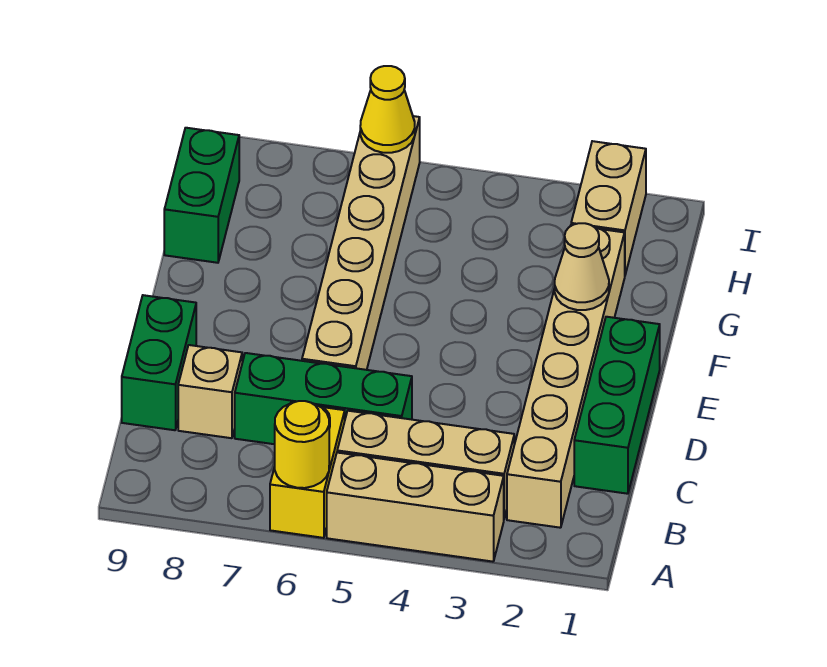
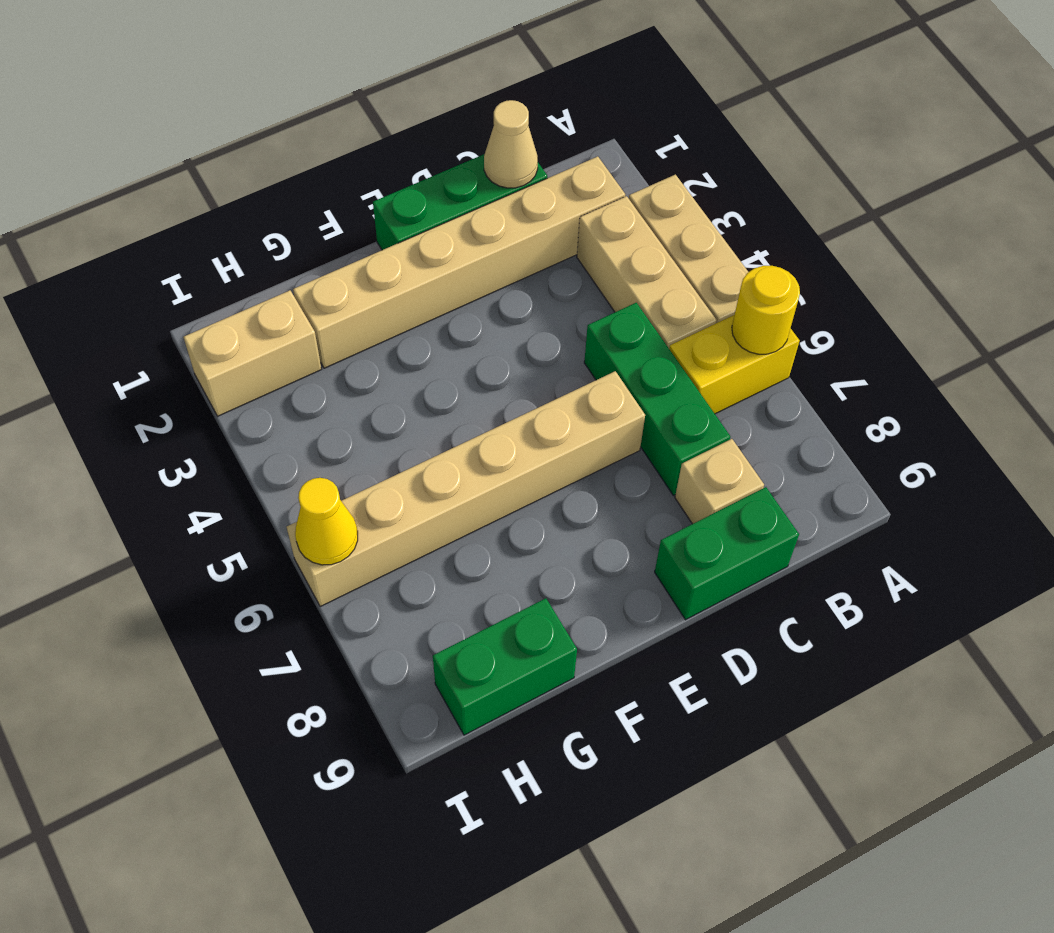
tan 1x1 cone [555,223,609,310] -> tan 1x1 cone moved to [484,100,538,188]

